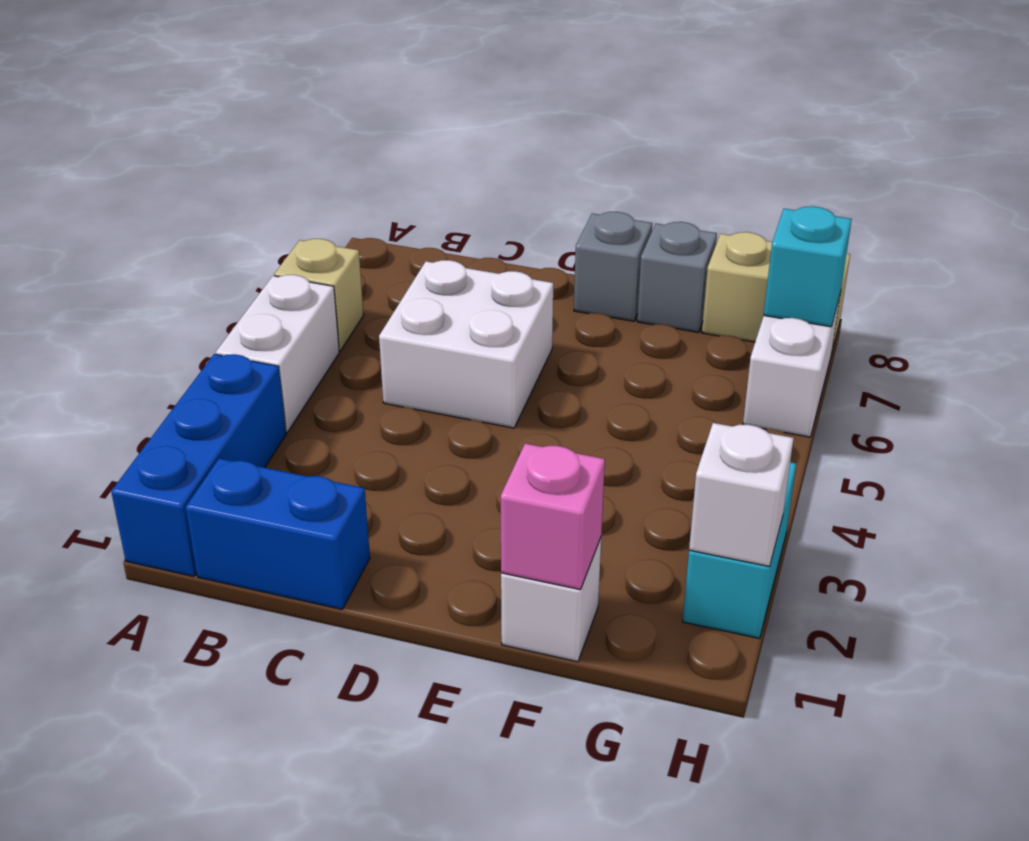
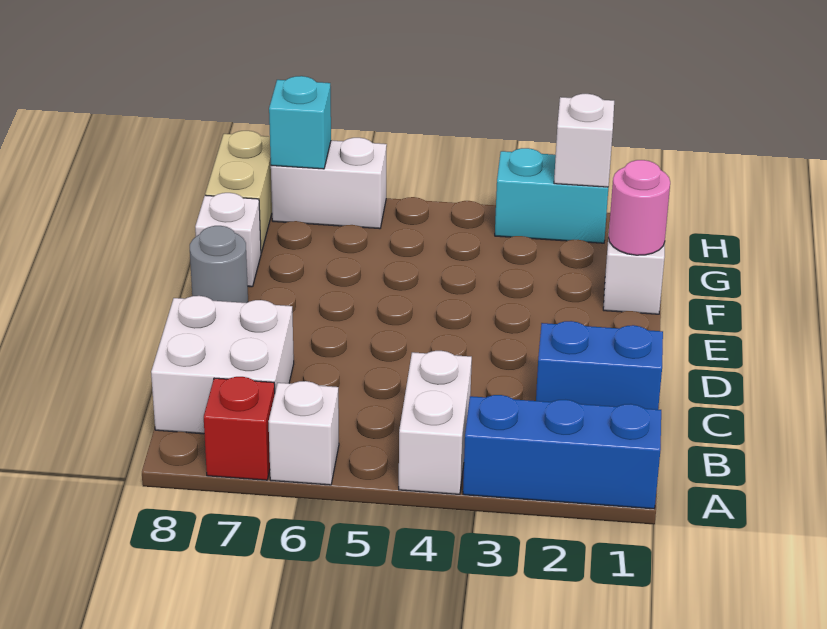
white 1x2 brick [216,275,339,432] -> white 1x2 brick turned to [399,351,472,494]
tan 1x1 brick [274,239,364,351] -> white 1x1 brick [268,381,339,485]
none -> red 1x1 brick [204,377,275,480]
blue 1x2 brick [186,458,370,609] -> blue 1x2 brick turned to [536,321,663,410]
white 2x2 brick [379,260,553,428] -> white 2x2 brick moved to [151,296,294,434]
grey 1x1 brick [574,212,652,321] -> grey 1x1 round brick [190,226,248,303]
pink 1x1 brick [501,443,605,590] -> pink 1x1 round brick [609,160,670,255]
grey 1x1 brick [637,222,717,332] -> white 1x1 brick [195,193,261,287]

